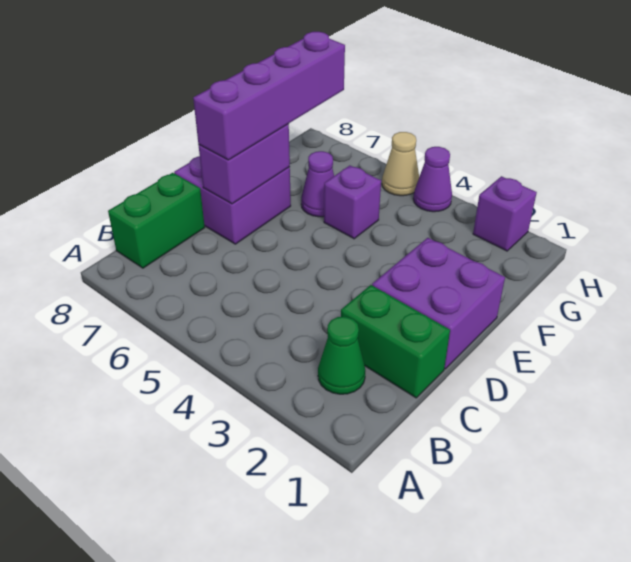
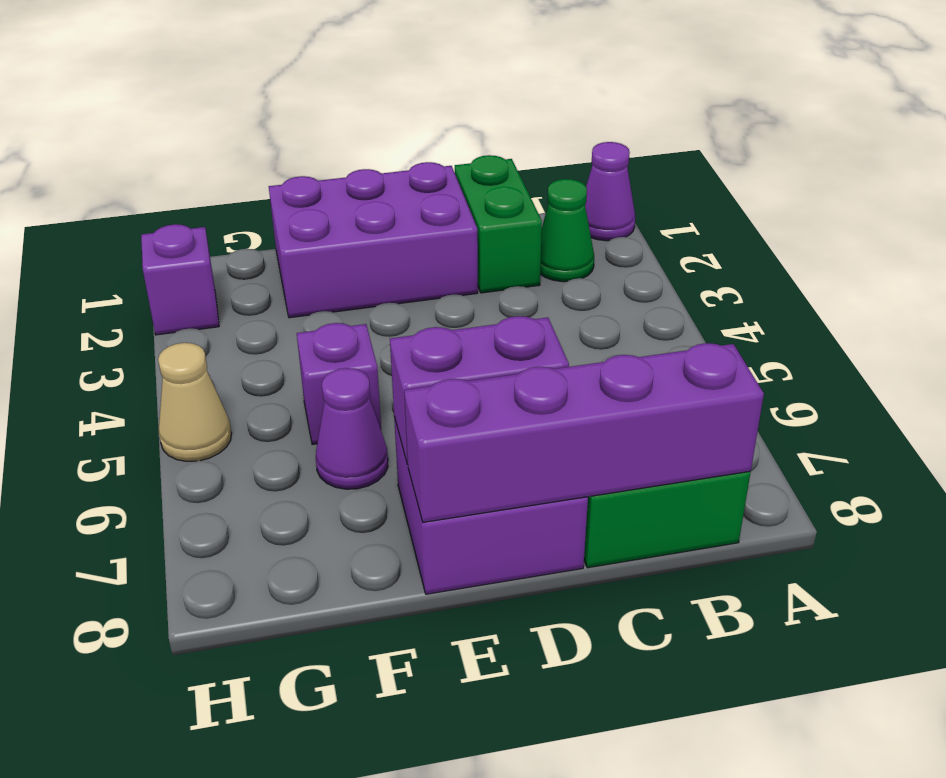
purple 2x2 brick [372,238,505,369] -> purple 2x3 brick [269,162,478,318]
purple 1x4 brick [193,32,345,160] -> purple 1x4 brick moved to [404,343,764,522]
purple 1x1 cone [413,147,452,212] -> purple 1x1 cone moved to [585,142,635,241]

